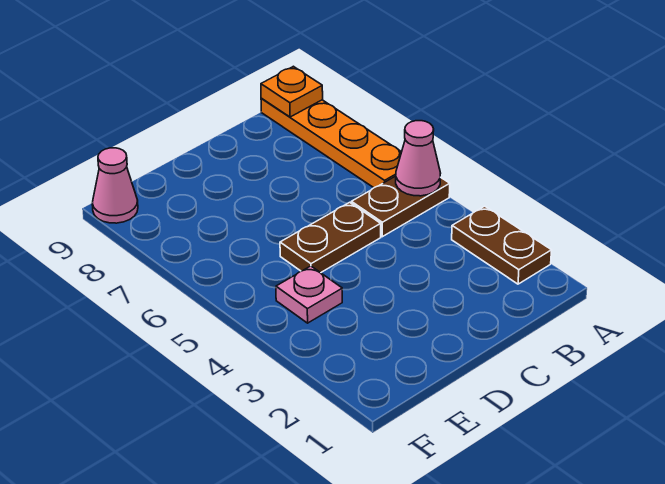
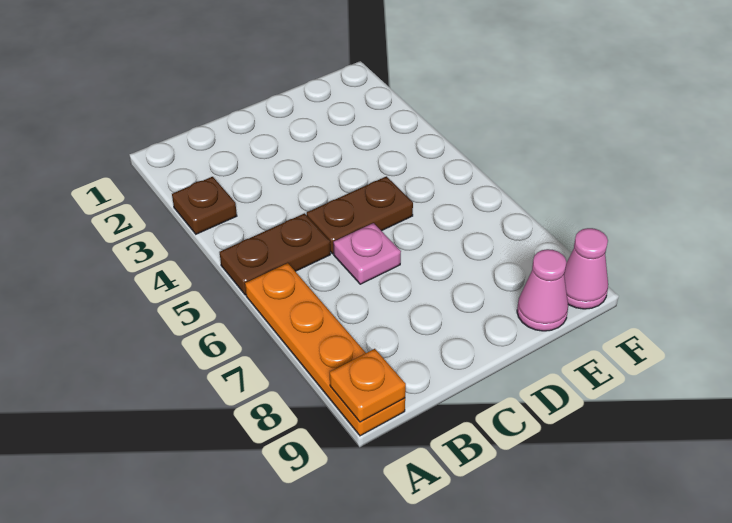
brown 1x2 plate [452,206,552,284] -> brown 1x1 plate [172,177,237,234]
pink 1x1 cone [396,121,441,196] -> pink 1x1 cone moved to [517,249,568,331]
pink 1x1 plate [276,266,342,323] -> pink 1x1 plate moved to [333,223,401,284]

